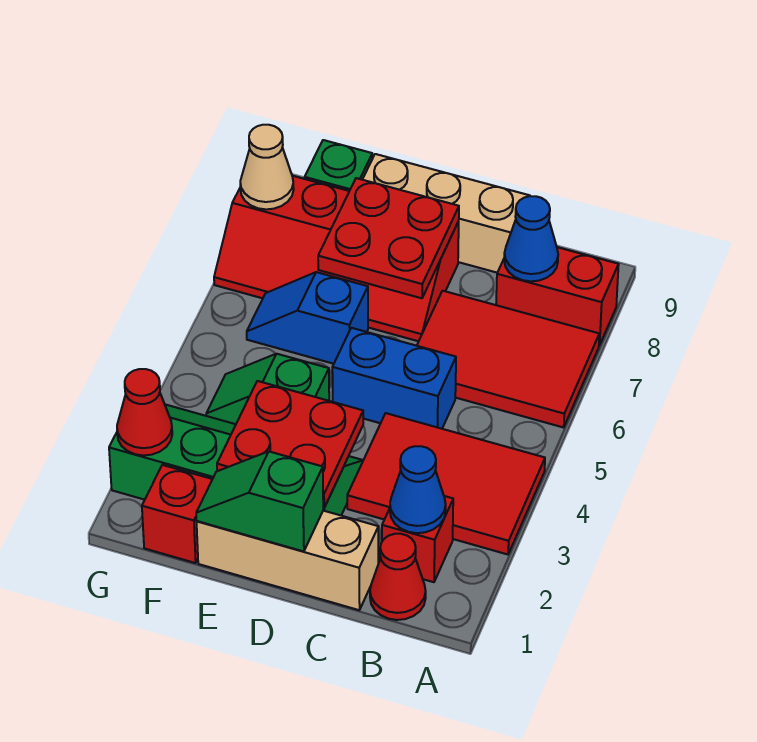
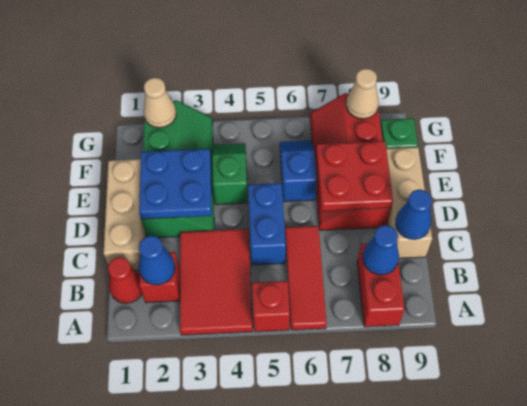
red 2x3 tile [417,291,599,427] -> red 1x3 tile [285,226,327,330]
none -> blue 1x1 cone [395,189,432,239]
green 1x2 slope [196,452,323,551] -> none
red 2x2 plate [217,381,363,508] -> blue 2x2 plate [139,149,212,219]
red 1x1 brick [142,465,212,563] -> red 1x1 brick moved to [252,281,290,332]
red 1x1 cone [117,369,172,455] -> tan 1x1 cone [143,78,176,128]

